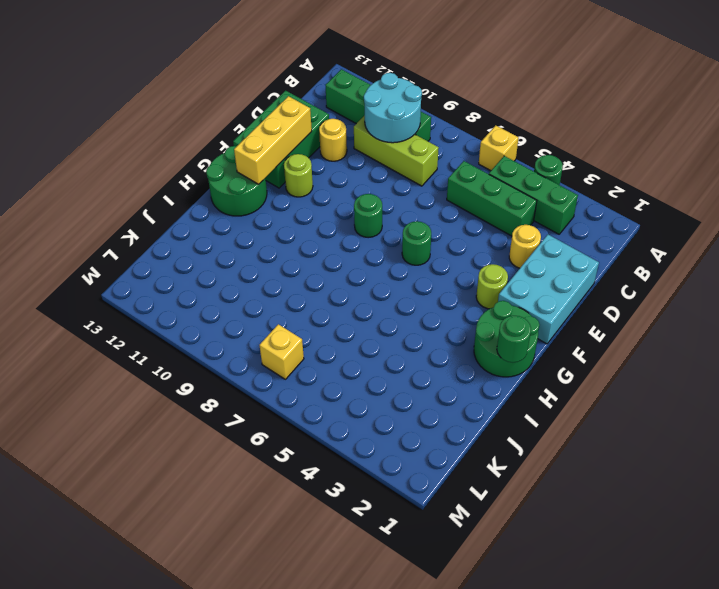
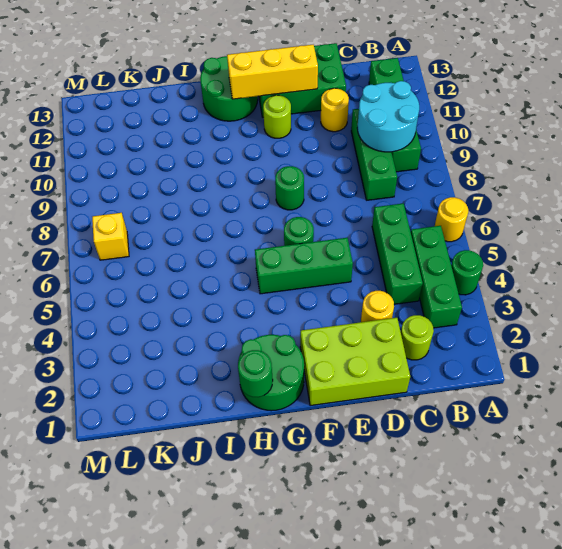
yellow 1x1 brick [479,125,519,171] -> yellow 1x1 round brick [435,197,468,242]
lime 1x3 brick [354,115,439,186] -> green 1x3 brick [351,109,397,200]
cyan 2x3 brick [498,235,599,344] -> lime 2x3 brick [300,318,410,406]
none -> green 1x3 brick [255,238,353,294]
lime 1x1 round brick [476,264,508,309] -> lime 1x1 round brick moved to [401,315,434,360]

